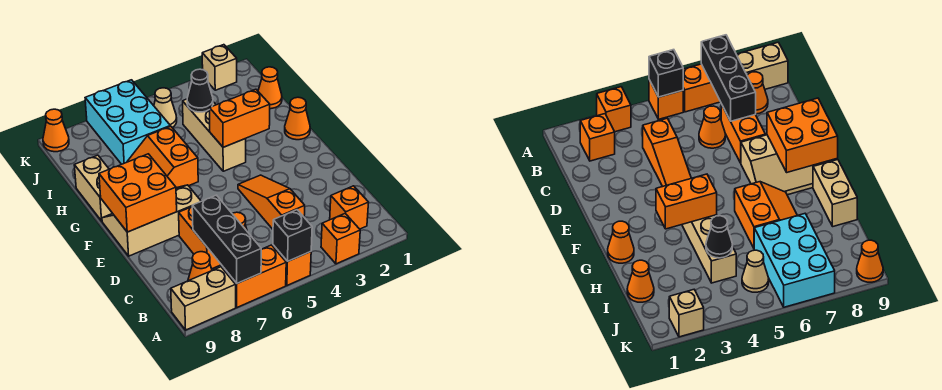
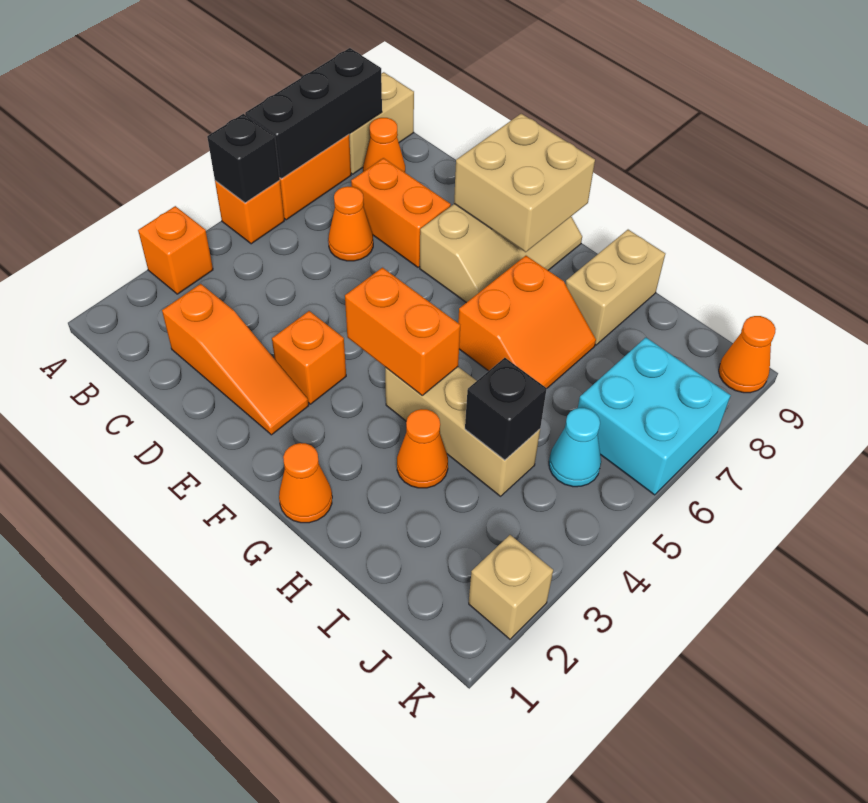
black 1x3 brick [192,195,261,283] -> black 1x3 brick turned to [245,48,382,179]
orange 1x1 brick [330,186,369,229] -> orange 1x1 brick moved to [272,311,346,404]
orange 1x3 slope [238,175,305,229] -> orange 1x3 slope moved to [162,284,309,435]
orange 2x2 brick [99,154,177,232] -> tan 2x2 brick [454,114,595,252]
orange 1x2 brick [209,89,270,147] -> orange 1x2 brick turned to [345,268,460,395]
orange 2x2 slope [127,126,198,188] -> orange 2x2 slope turned to [458,256,596,388]
tan 1x2 brick [74,155,113,221] -> tan 1x2 brick turned to [566,230,665,345]
orange 1x1 cone [258,67,282,109] -> orange 1x1 cone moved to [397,409,448,488]
black 1x1 cone [187,69,213,112] -> black 1x1 brick [465,358,547,460]
cyan 2x3 brick [85,80,170,164] -> cyan 2x2 brick [578,338,731,495]
tan 1x1 cone [154,88,177,127] -> cyan 1x1 cone [549,408,601,487]

